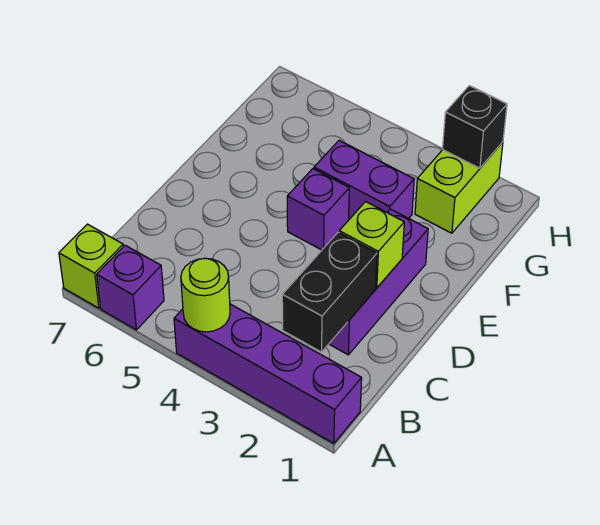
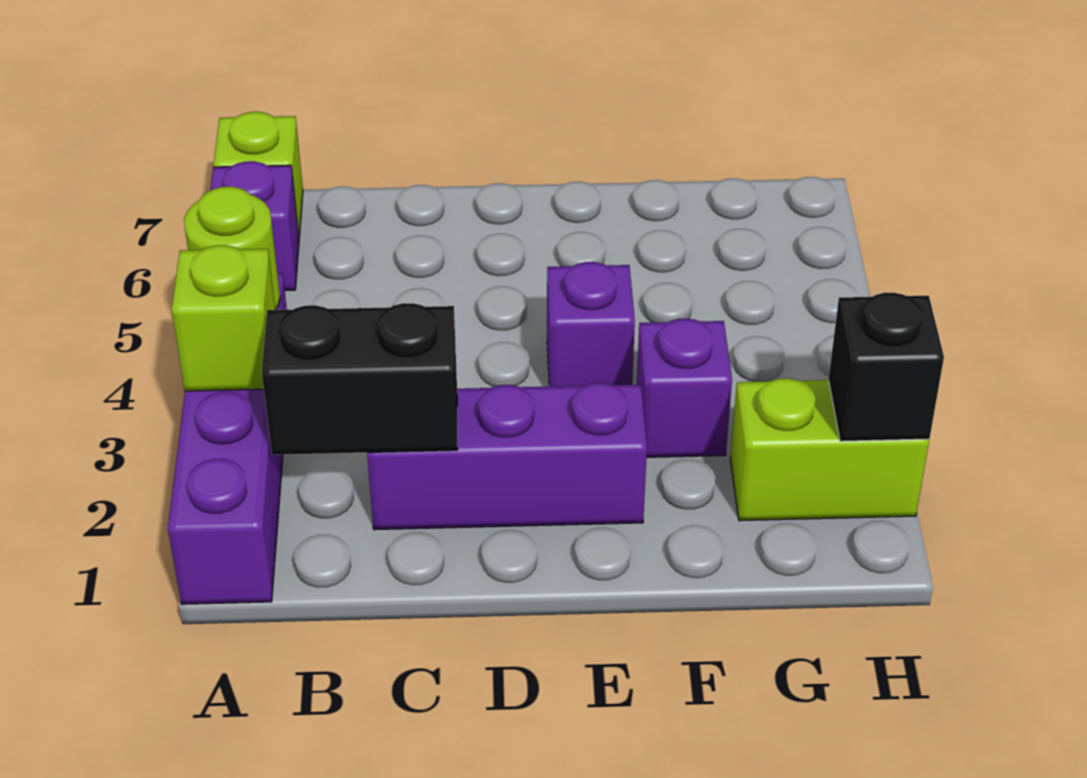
lime 1x1 brick [339,202,404,288] -> lime 1x1 brick moved to [172,245,275,391]
purple 1x2 brick [314,140,414,219] -> purple 1x1 brick [637,318,732,457]

